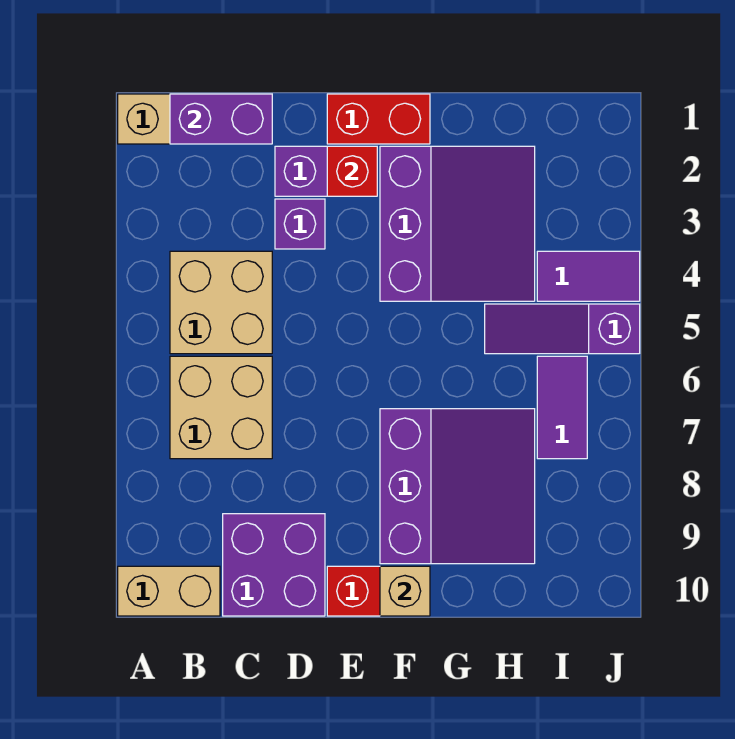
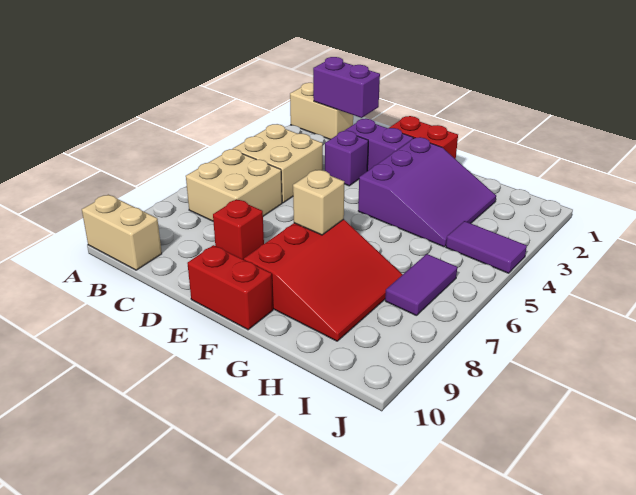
purple 2x2 brick [223,514,325,616] -> none
red 1x1 brick [327,146,377,196] -> red 1x1 brick moved to [213,199,264,260]
purple 3x3 slope [380,409,535,564] -> red 3x3 slope [244,219,403,341]
tan 1x1 brick [380,566,430,616] -> tan 1x1 brick moved to [293,170,345,235]
purple 1x3 slope [485,304,640,354] -> none

